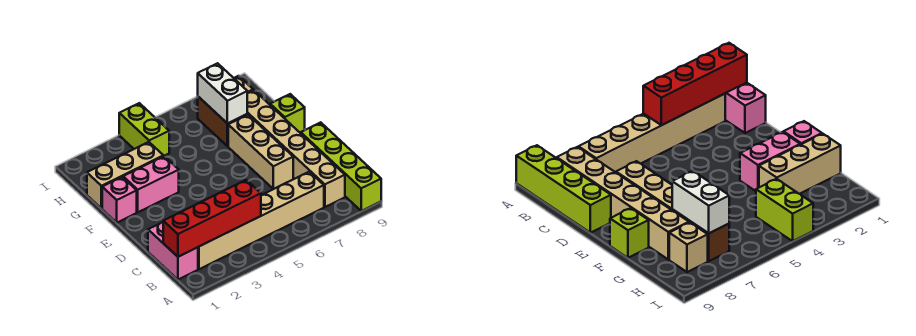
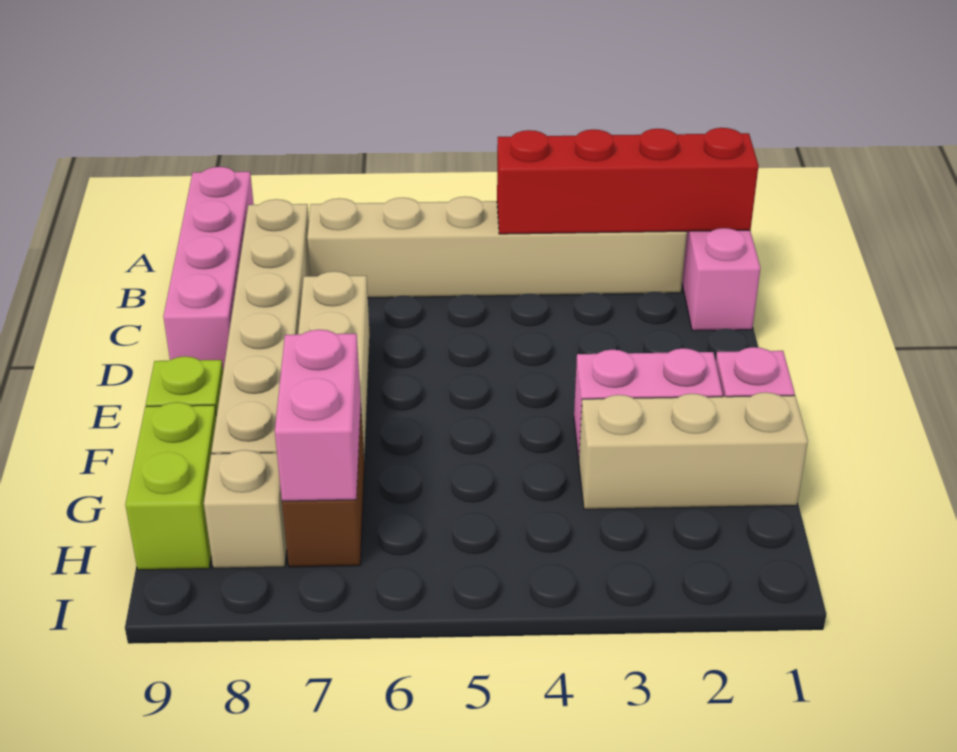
lime 1x4 brick [301,122,381,211] -> pink 1x4 brick [163,167,254,371]
white 1x2 brick [198,63,247,124] -> pink 1x2 brick [275,330,361,501]
lime 1x2 brick [119,103,169,156] -> lime 1x2 brick moved to [125,402,216,570]

